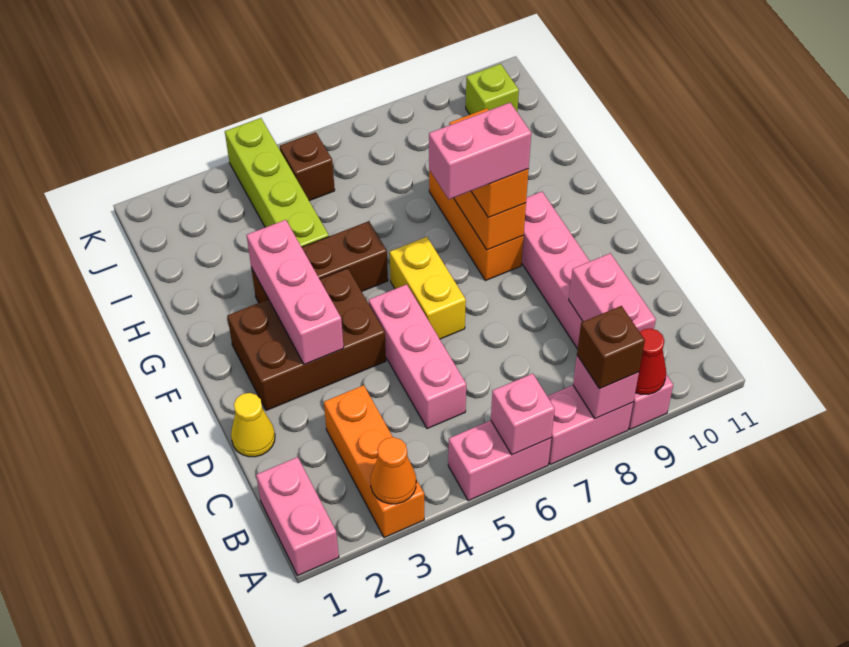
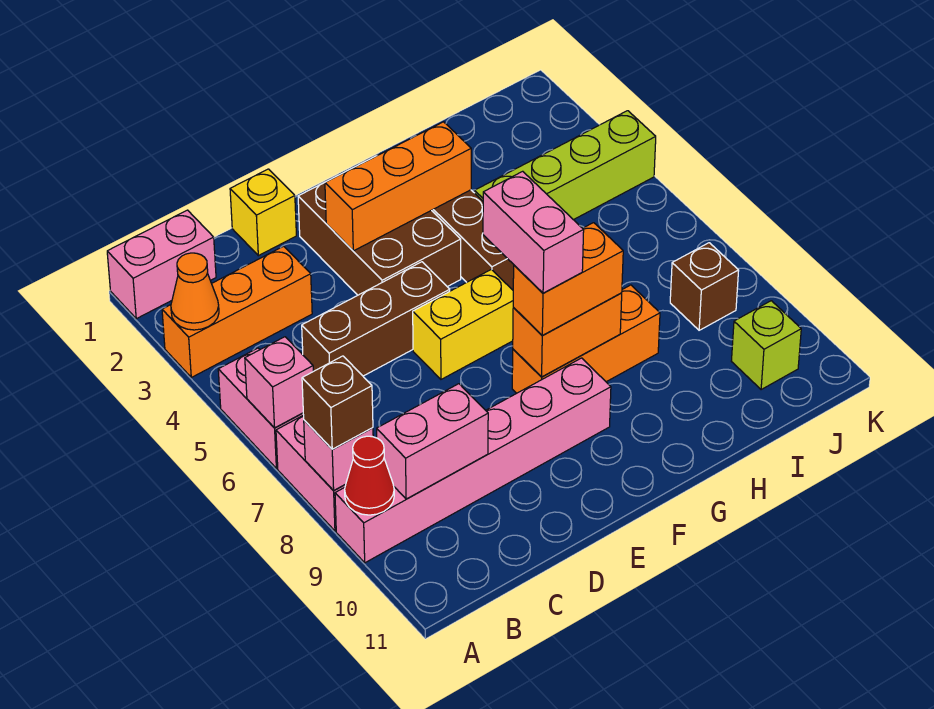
pink 1x3 brick [369,284,466,429] -> brown 1x3 brick [302,262,450,376]
yellow 1x1 cone [231,393,275,457] -> yellow 1x1 brick [230,169,296,256]
pink 1x3 brick [247,220,344,365] -> orange 1x3 brick [325,122,471,251]
brown 1x1 brick [280,132,335,201] -> brown 1x1 brick moved to [670,243,739,330]

